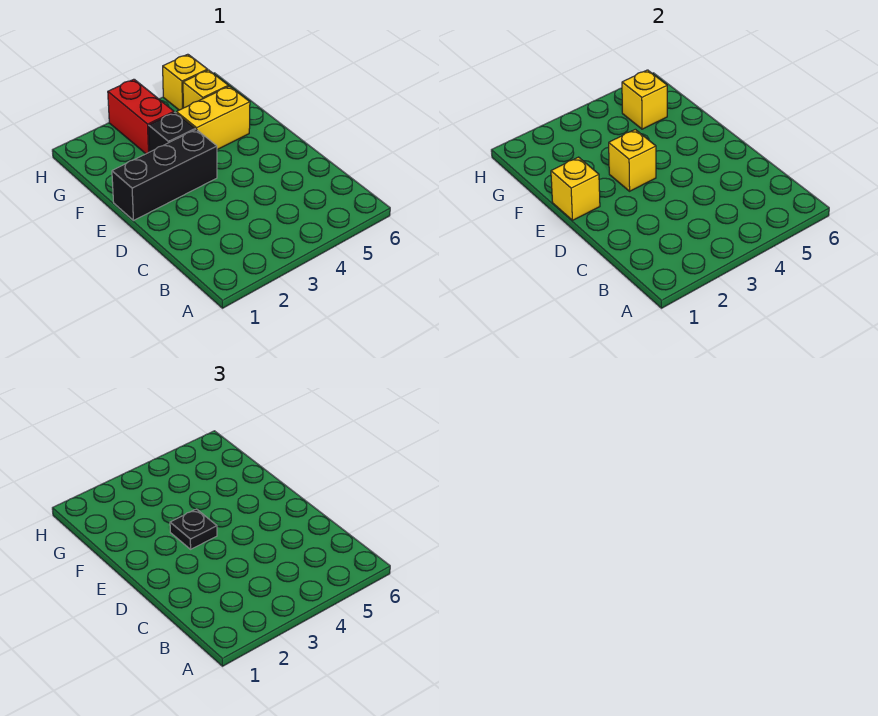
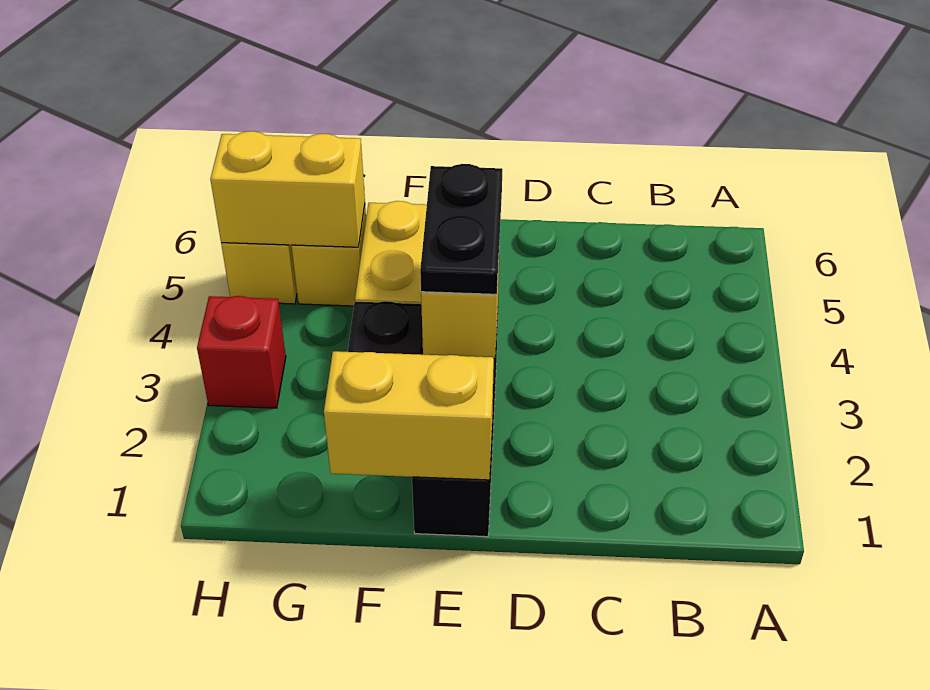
yellow 1x1 brick [551,157,600,220] -> yellow 1x2 brick [324,351,494,480]
black 1x1 plate [170,509,217,549] -> black 1x2 plate [420,164,502,294]
red 1x2 brick [108,79,174,154] -> red 1x1 brick [197,296,286,408]
yellow 1x1 brick [622,70,667,129] -> yellow 1x2 brick [210,131,365,247]

